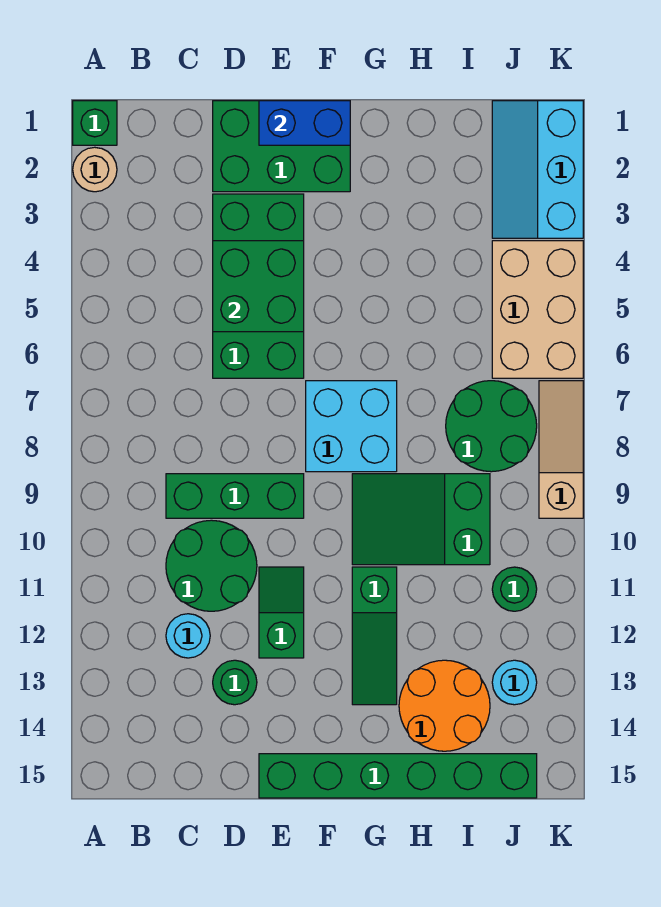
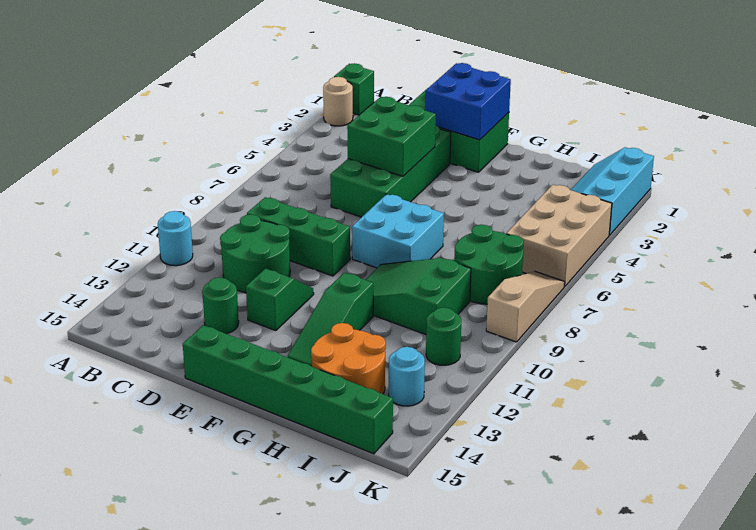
cyan 1x1 round brick [166,614,210,658] -> cyan 1x1 round brick moved to [158,211,193,266]
blue 1x2 brick [259,101,350,145] -> blue 2x2 brick [425,63,511,140]

